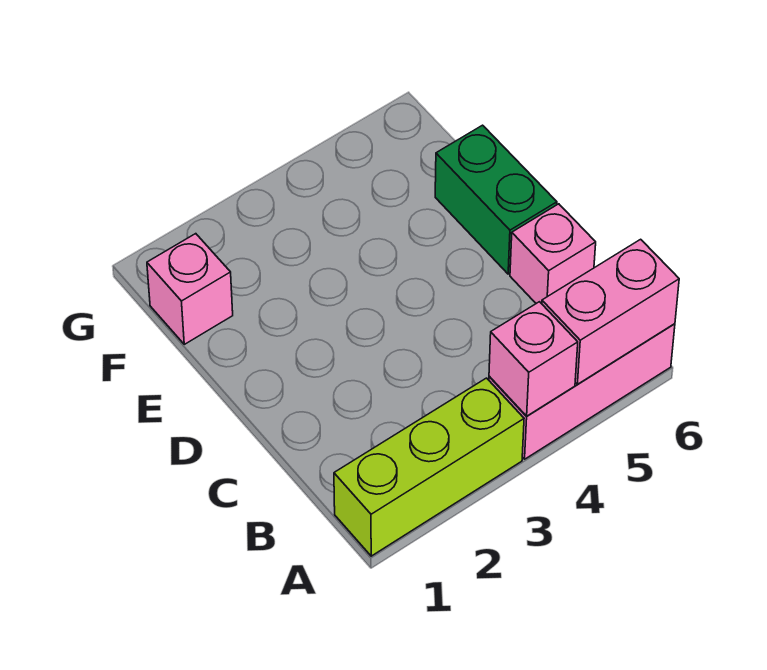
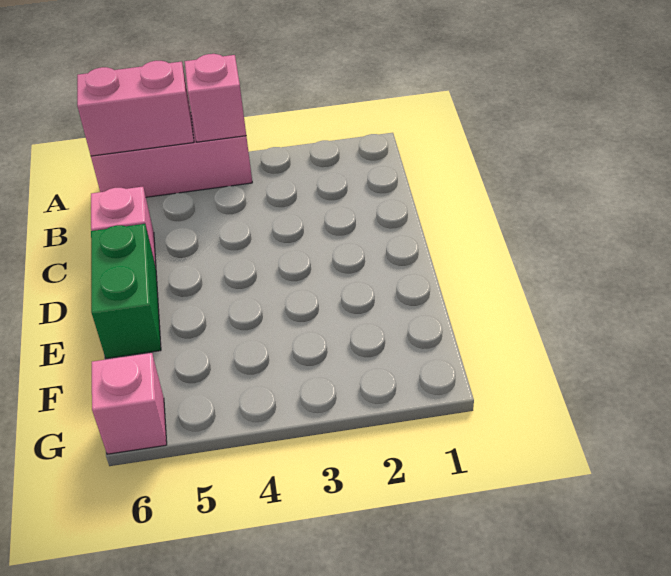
lime 1x3 brick [334,378,524,556] -> none
pink 1x1 brick [147,234,233,344] -> pink 1x1 brick moved to [92,353,167,454]

